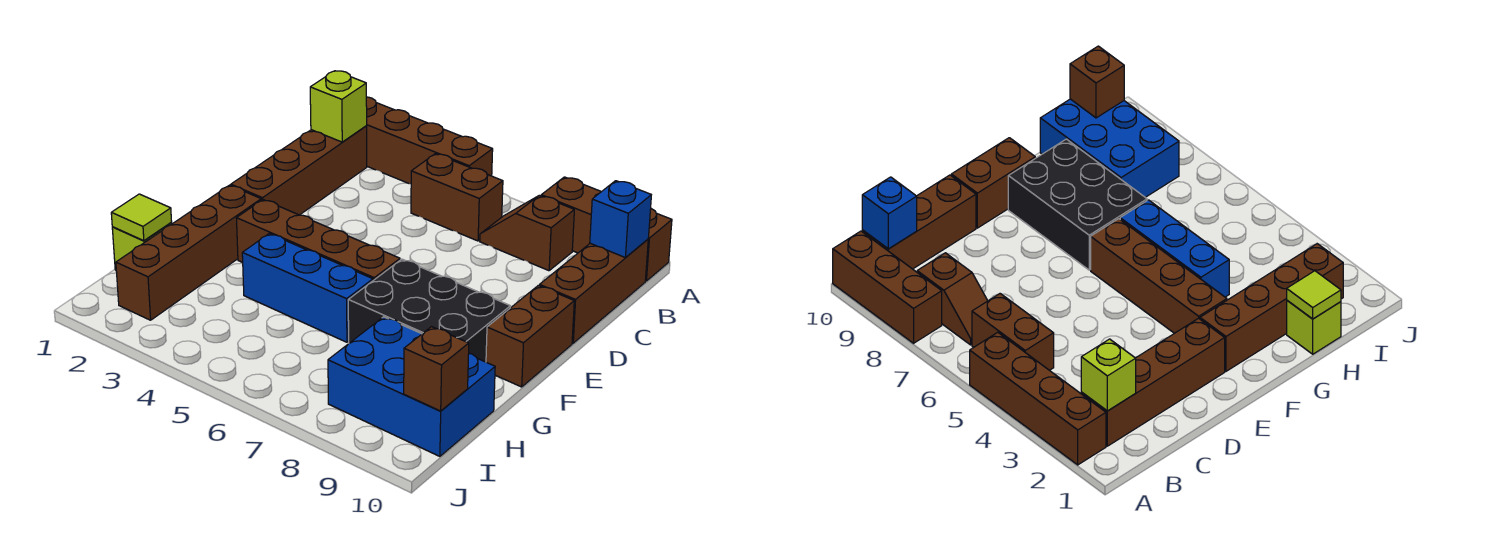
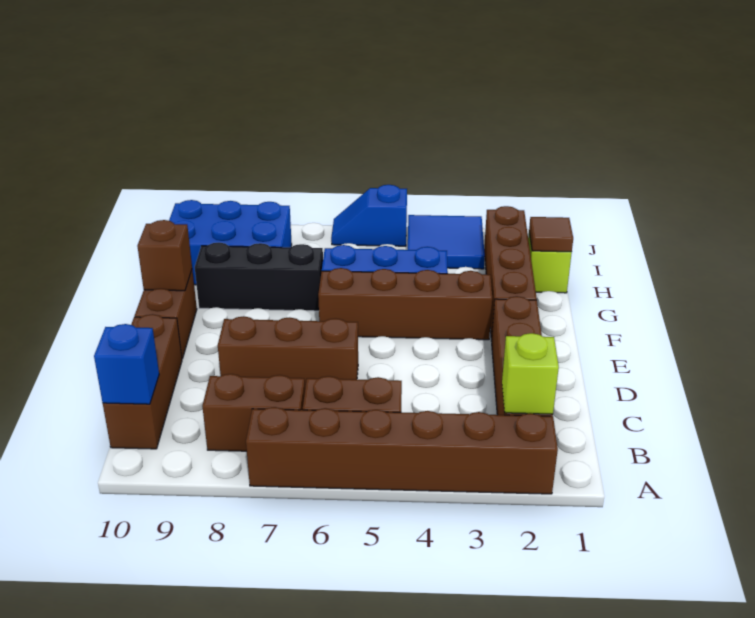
brown 1x4 brick [366,97,493,184] -> brown 1x6 brick [246,407,558,494]
brown 1x3 brick [541,177,672,281] -> brown 1x3 brick moved to [218,316,358,387]
brown 1x2 slope [480,195,574,271] -> brown 1x2 brick [202,374,305,451]
black 2x3 brick [348,259,510,362] -> black 1x3 brick [195,243,323,311]
lime 1x1 tile [111,194,172,241] -> brown 1x1 tile [529,217,573,252]
none -> blue 2x2 tile [408,215,485,269]
brown 1x1 brick [404,327,469,411] -> brown 1x1 brick moved to [137,220,192,291]
none -> blue 1x2 slope [331,185,407,246]

